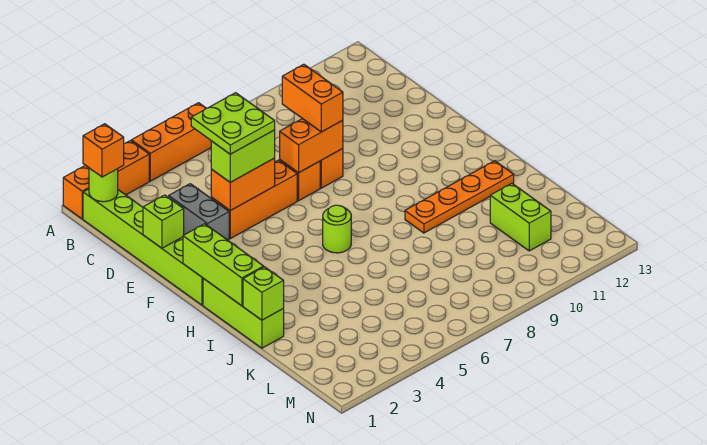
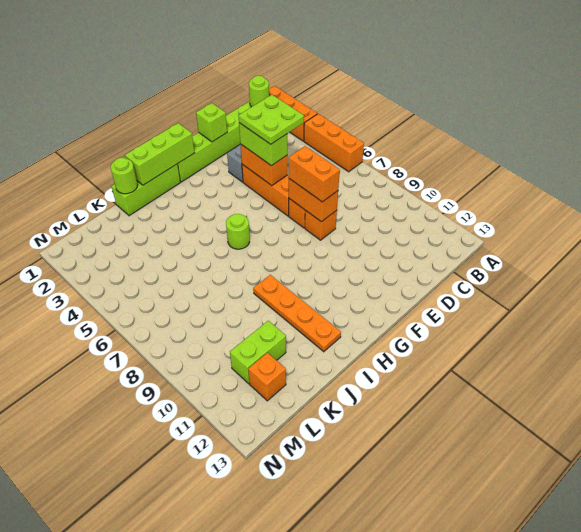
orange 1x1 brick [83,124,124,177] -> orange 1x1 brick moved to [248,353,286,401]
orange 1x2 brick [282,64,343,132] -> orange 1x2 brick turned to [289,146,340,202]
lime 1x1 brick [243,267,284,320] -> lime 1x1 round brick [111,158,138,194]

